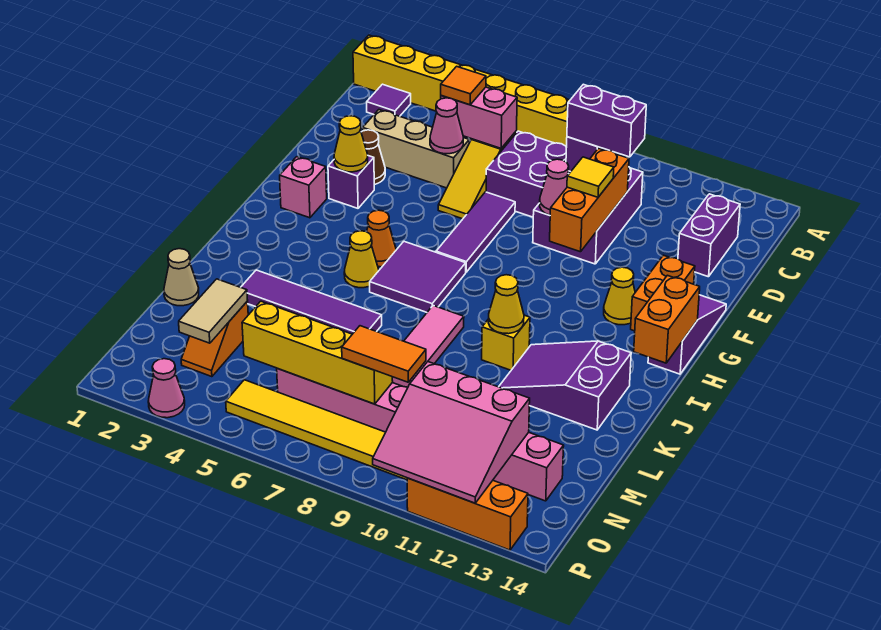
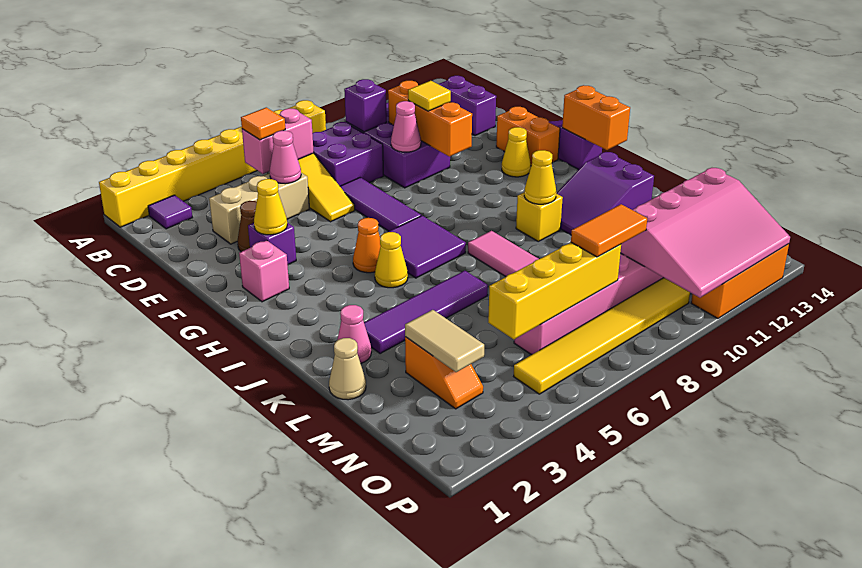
purple 1x2 brick [567,84,646,157] -> none
pink 3x3 slope [373,362,530,503] -> pink 3x4 slope [620,168,790,298]
pink 1x1 cone [148,359,185,418] -> pink 1x1 cone moved to [337,305,371,363]

